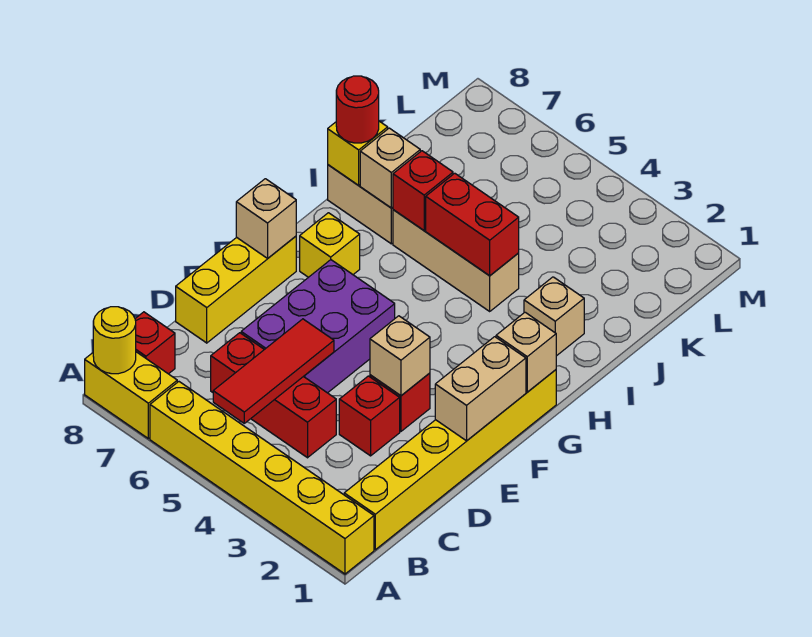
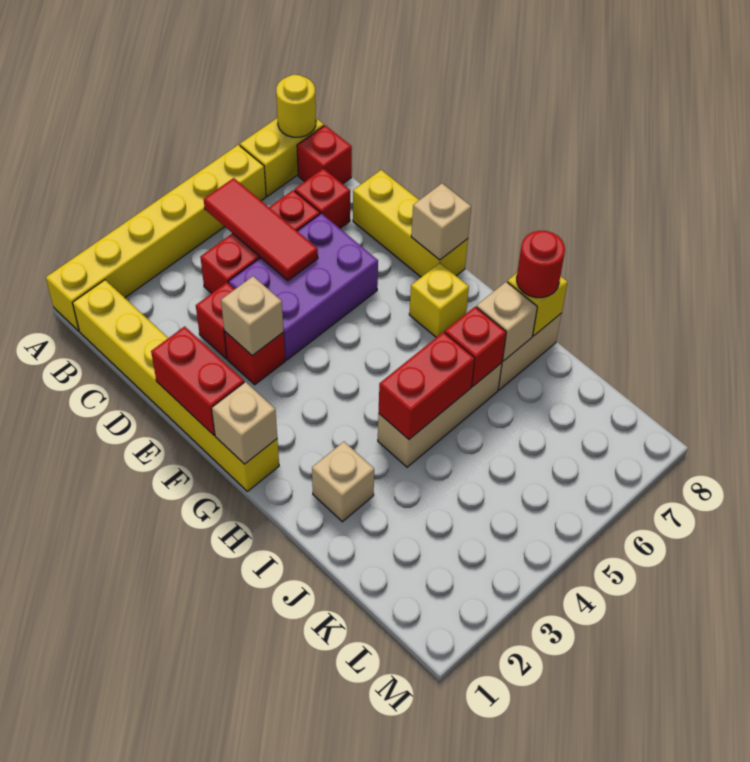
none -> red 1x1 brick [295,168,350,228]
purple 2x3 brick [241,260,395,393] -> purple 2x3 brick turned to [229,213,378,360]
tan 1x2 brick [435,337,526,441] -> red 1x2 brick [151,326,244,435]

